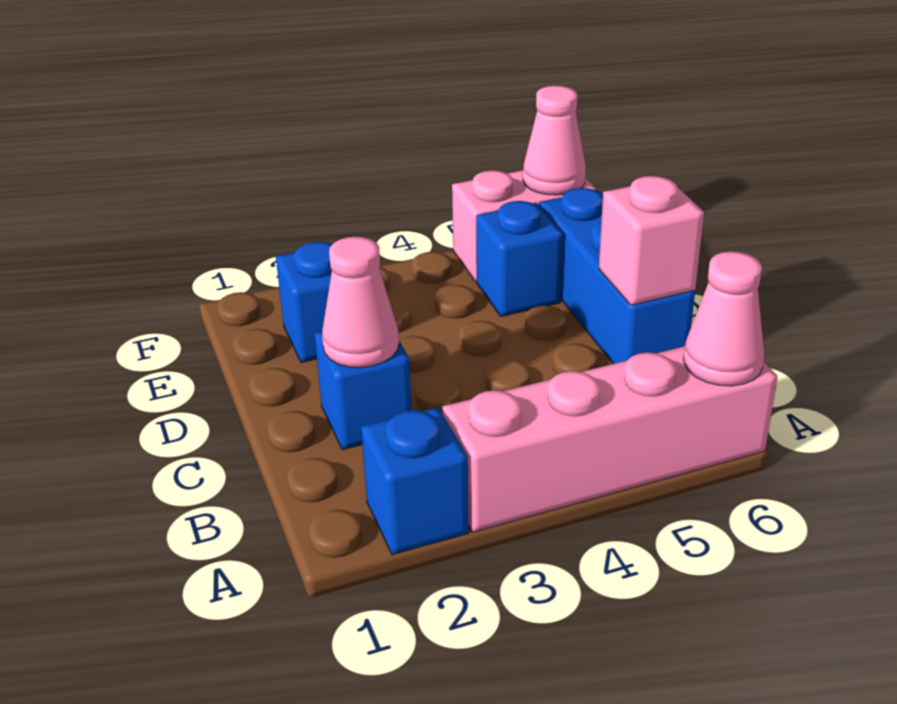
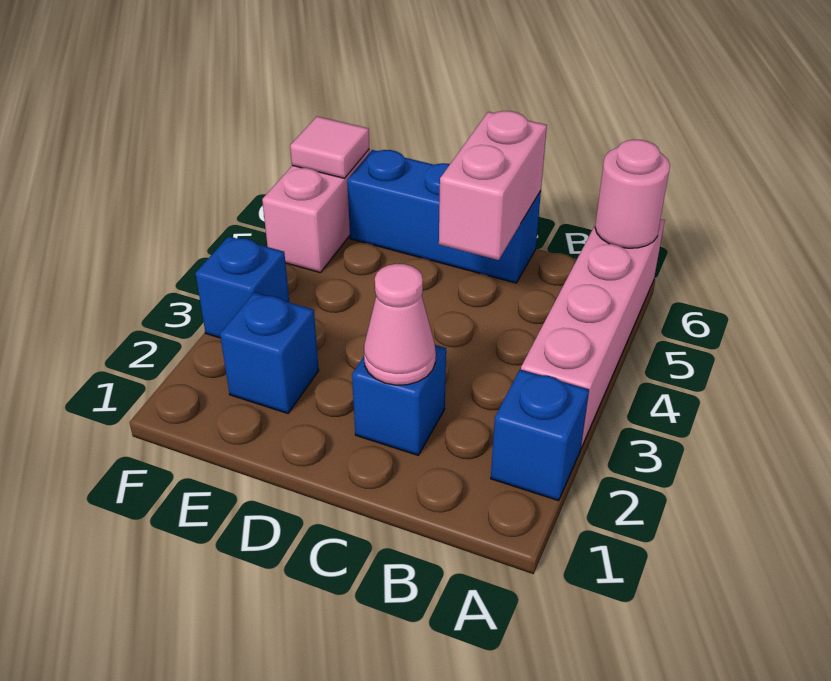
pink 1x1 cone [684,251,765,386] -> pink 1x1 round brick [595,139,670,248]
pink 1x1 brick [599,176,704,305] -> pink 1x2 brick [439,111,547,260]
blue 1x1 brick [476,201,563,316] -> blue 1x1 brick moved to [195,236,289,338]
pink 1x1 cone [523,85,586,195] -> pink 1x1 tile [290,116,369,178]

